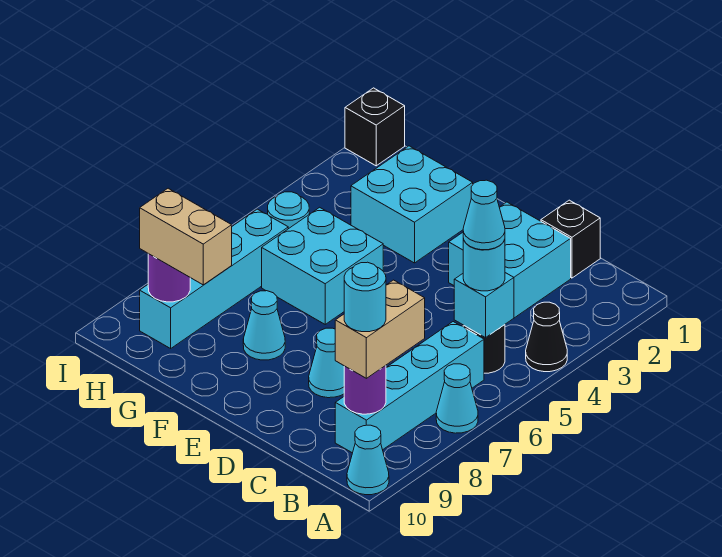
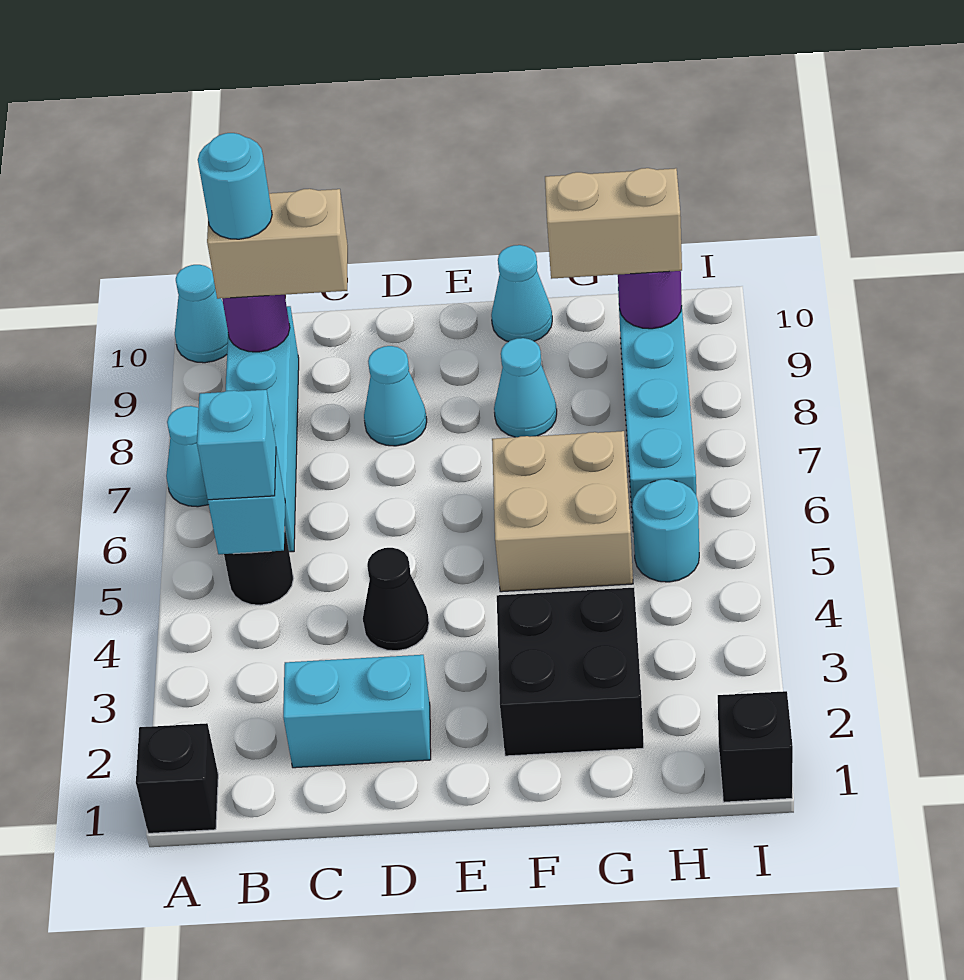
black 1x1 cone [526,302,567,372] -> black 1x1 cone moved to [363,548,429,651]
cyan 1x1 round brick [463,239,505,291] -> cyan 1x1 brick [197,390,276,500]
cyan 1x1 cone [463,180,505,250] -> cyan 1x1 cone moved to [491,245,552,342]
tan 1x2 brick [335,280,425,378] -> tan 1x2 brick turned to [207,189,348,299]
black 1x1 brick [541,200,600,278] -> black 1x1 brick moved to [136,723,218,833]
cyan 2x2 brick [449,202,571,318] -> cyan 1x2 brick [283,655,431,768]
cyan 2x2 brick [351,146,473,263] -> black 2x2 brick [497,588,644,756]
cyan 2x2 brick [262,207,383,324] -> tan 2x2 brick [492,431,633,592]

